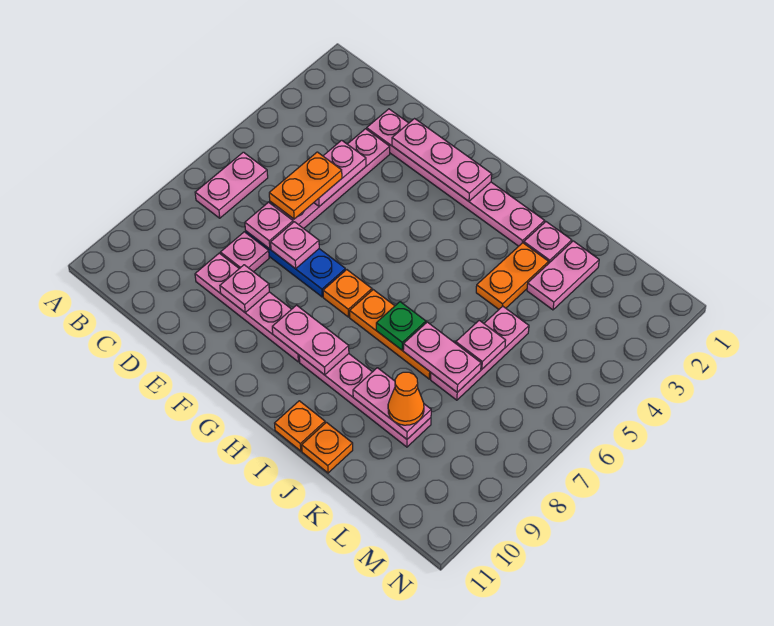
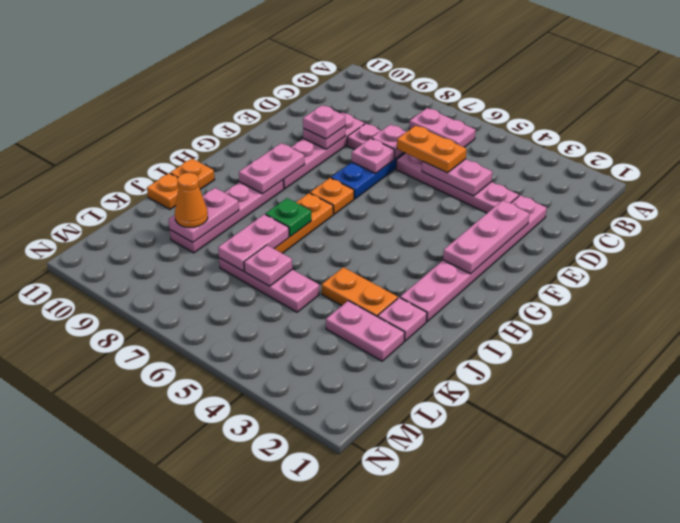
none -> pink 1x1 plate [303,105,345,139]

